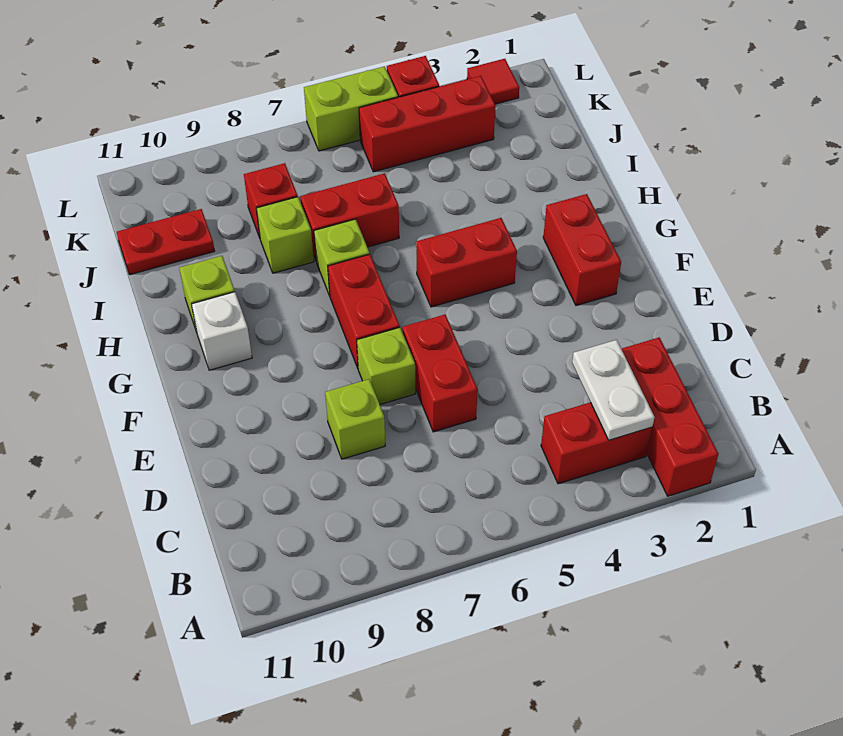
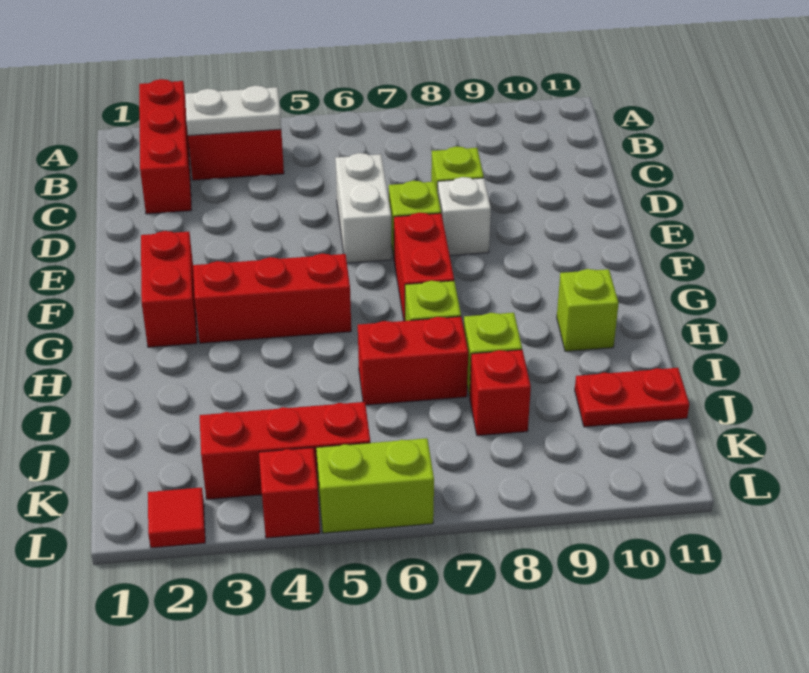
white 1x2 plate [572,340,654,440] -> white 1x2 plate turned to [185,86,281,136]
red 1x2 brick [402,315,478,432] -> white 1x2 brick [335,153,392,263]
red 1x2 brick [416,218,517,307] -> red 1x3 brick [193,254,351,343]
white 1x1 brick [191,292,252,370] -> white 1x1 brick moved to [438,177,491,256]

